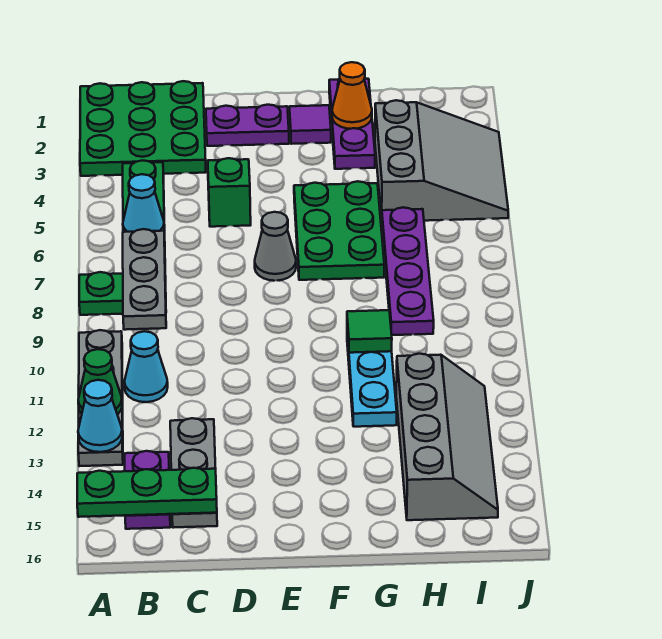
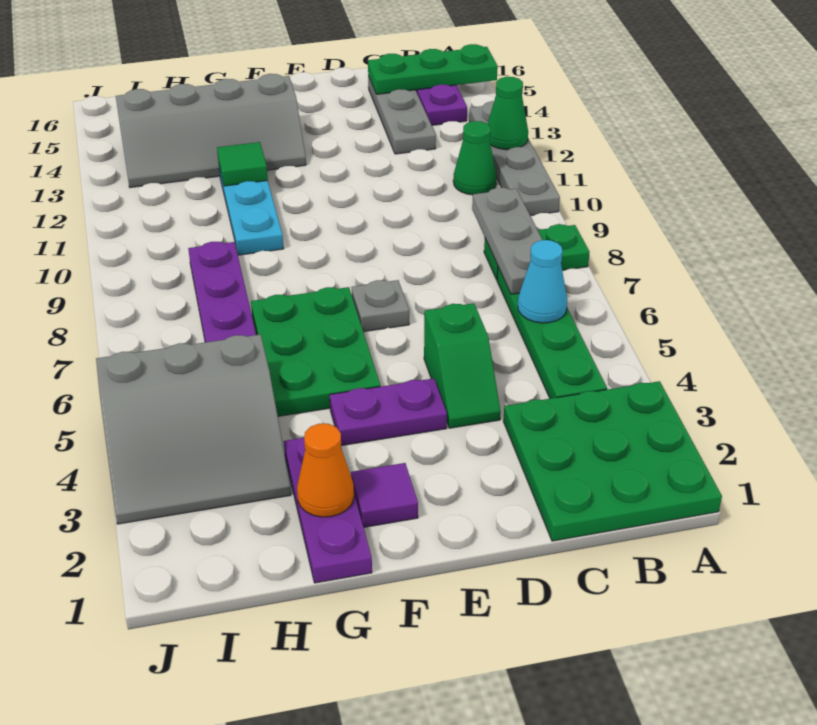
cyan 1x1 cone [78,380,122,452] -> none
cyan 1x1 cone [124,331,168,402] -> green 1x1 cone [453,121,497,195]
purple 1x2 plate [206,105,289,146] -> purple 1x2 plate moved to [330,378,447,446]
grey 1x1 cone [255,212,296,281] -> grey 1x1 plate [351,280,409,332]
green 1x1 tile [347,310,392,353] -> green 1x1 tile moved to [217,142,268,186]
grey 3x3 slope [375,100,508,221] -> grey 3x3 slope turned to [96,334,291,524]
grey 2x4 slope [396,354,498,520] -> grey 2x4 slope turned to [116,74,306,188]

